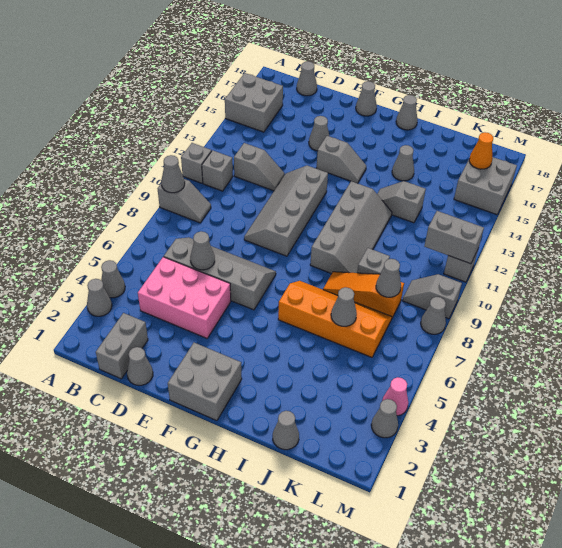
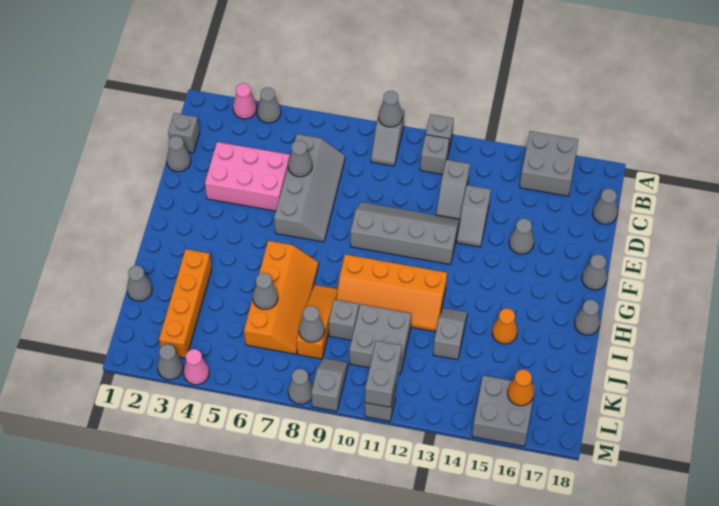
grey 1x1 cone [87,279,112,316] -> pink 1x1 cone [233,83,257,119]
grey 1x2 brick [96,313,148,379] -> grey 1x1 brick [168,113,199,153]
pink 2x3 brick [138,257,231,338] -> pink 2x3 brick turned to [205,142,290,211]
grey 2x2 brick [168,343,242,421] -> grey 2x2 brick moved to [349,304,411,373]
grey 1x2 slope [316,136,366,183] -> grey 1x2 slope moved to [457,185,491,247]
grey 2x4 slope [310,181,392,274] -> orange 2x4 slope [336,254,447,332]
none -> orange 1x4 brick [159,249,212,358]
grey 1x1 cone [392,145,414,181] -> orange 1x1 cone [492,309,517,344]

